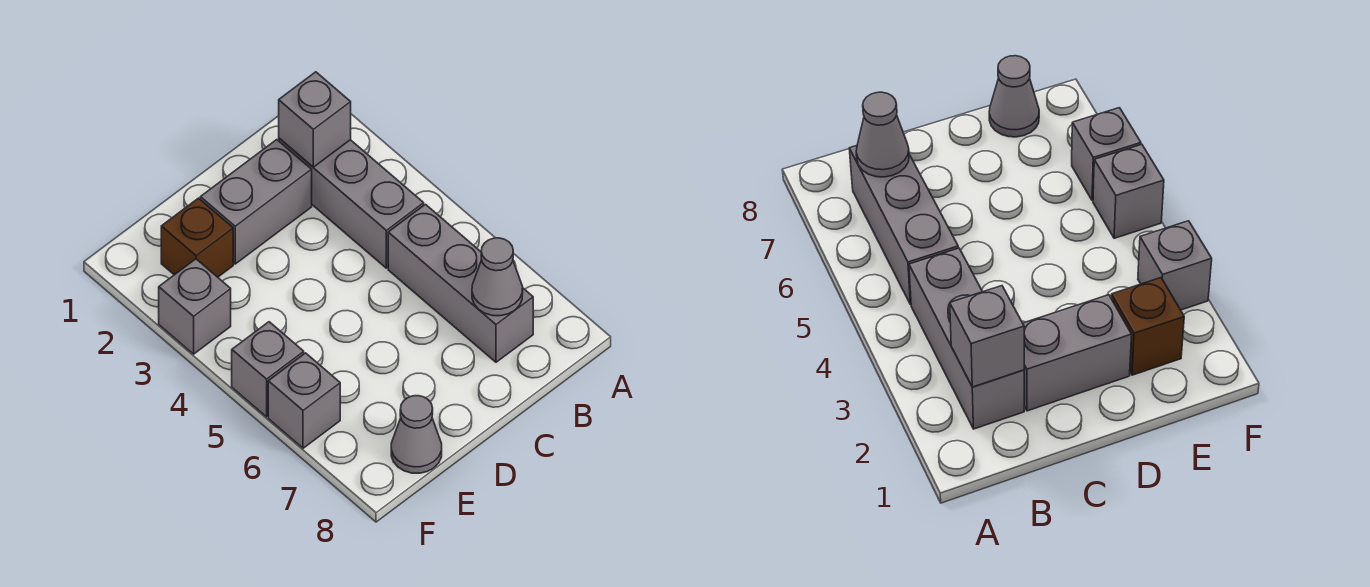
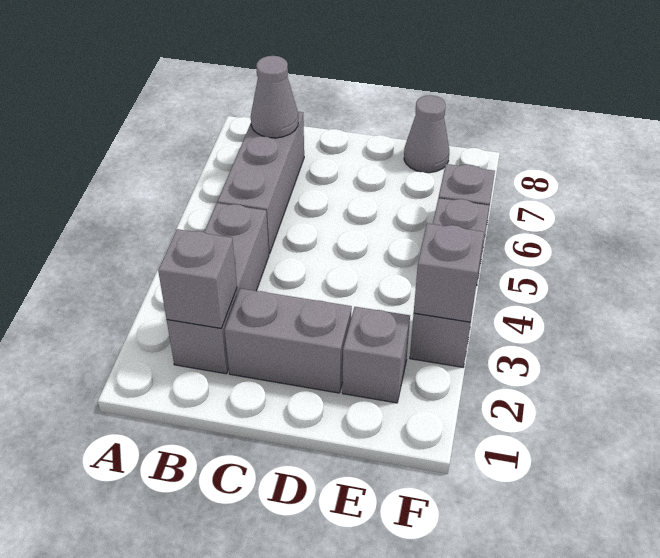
brown 1x1 brick [161,198,233,277] -> grey 1x1 brick [342,307,410,403]
none -> grey 1x1 brick [414,223,484,322]

